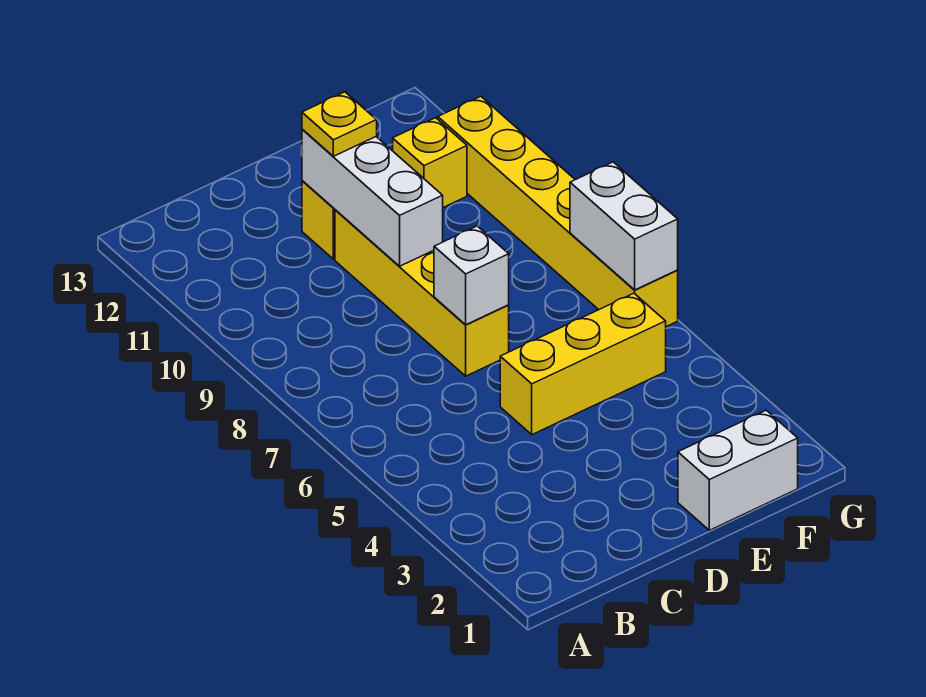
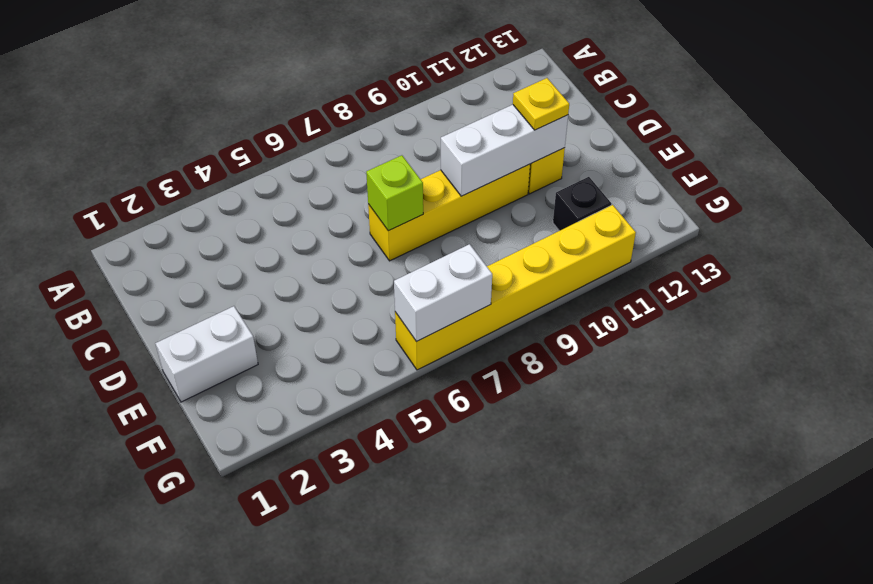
yellow 1x3 brick [500,293,666,435] -> none
white 1x1 brick [434,226,509,325] -> lime 1x1 brick [366,155,423,231]
white 1x2 brick [678,410,798,530] -> white 1x2 brick turned to [155,306,258,402]
yellow 1x1 brick [393,118,467,207] -> black 1x1 brick [553,177,611,231]

